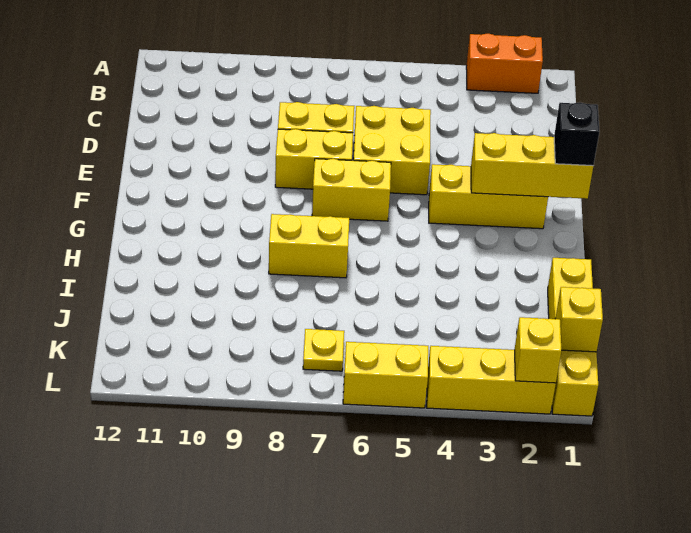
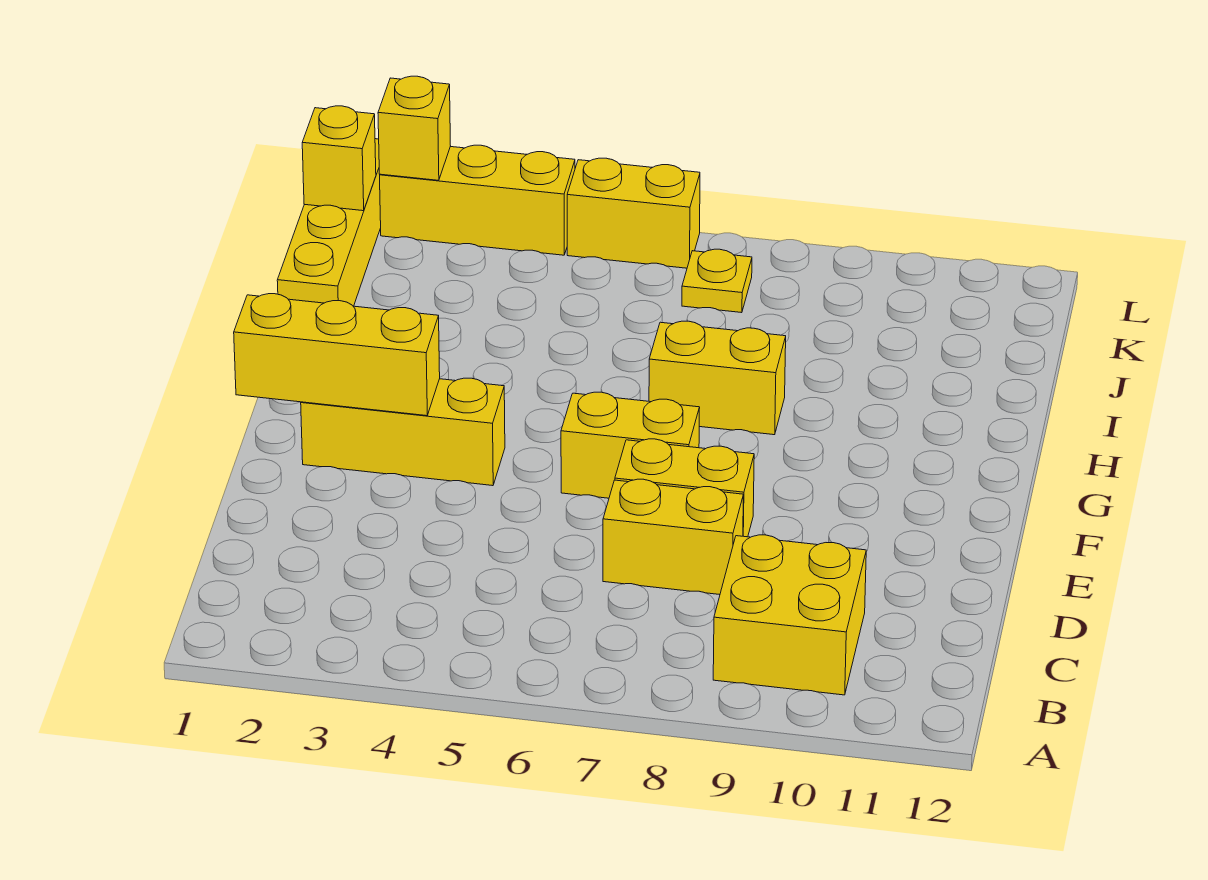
orange 1x2 brick [466,34,543,93] -> none
yellow 2x2 brick [353,106,431,195] -> yellow 2x2 brick moved to [713,535,866,695]
black 1x1 brick [554,102,599,166] -> none

